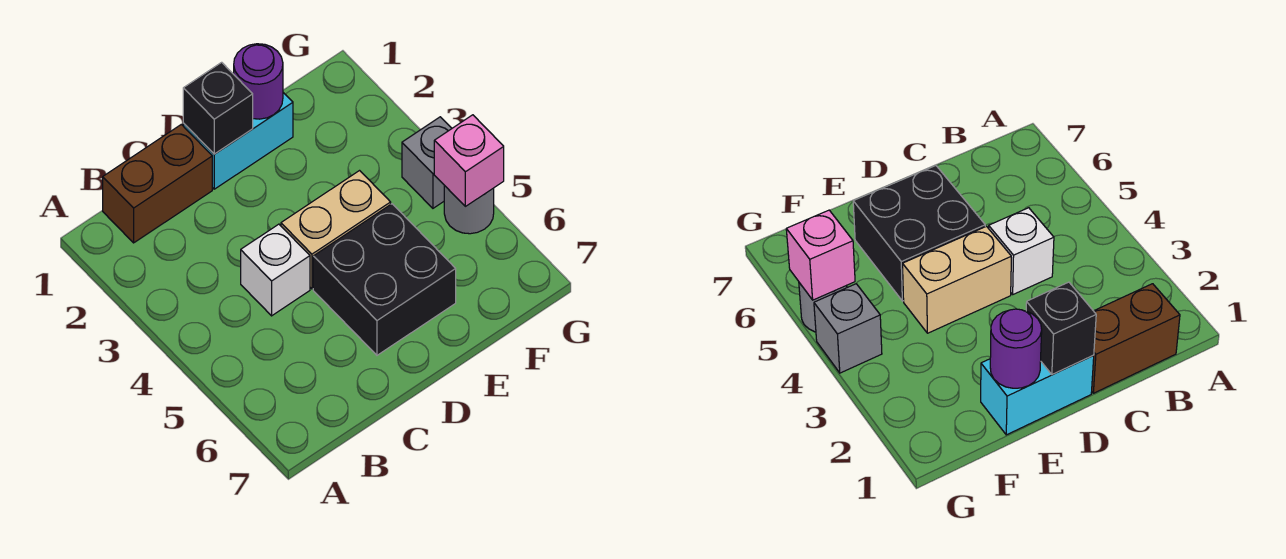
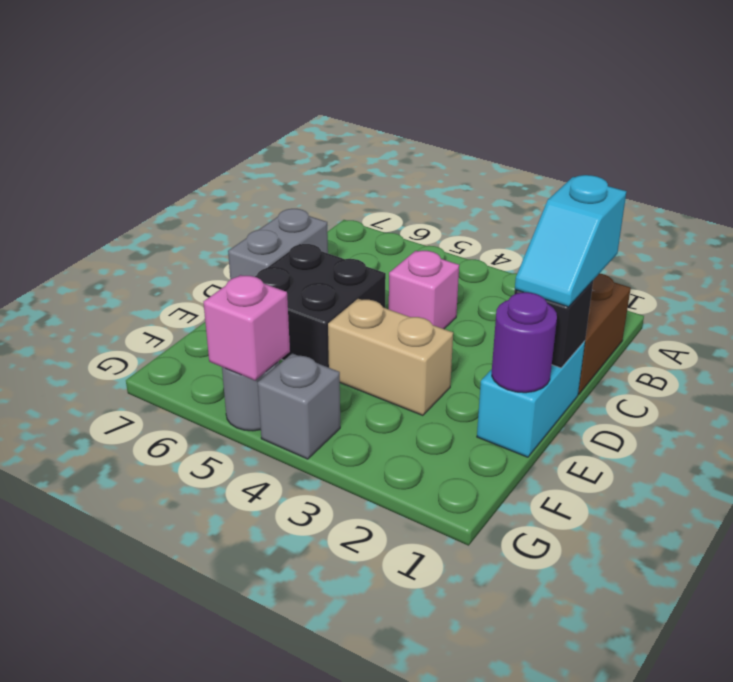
none -> cyan 1x2 slope [515,175,627,307]
white 1x1 brick [241,224,310,316] -> pink 1x1 brick [389,251,459,329]
none -> grey 1x2 brick [228,209,328,280]
tan 1x2 brick [281,171,391,289] -> tan 1x2 brick turned to [328,299,453,416]

